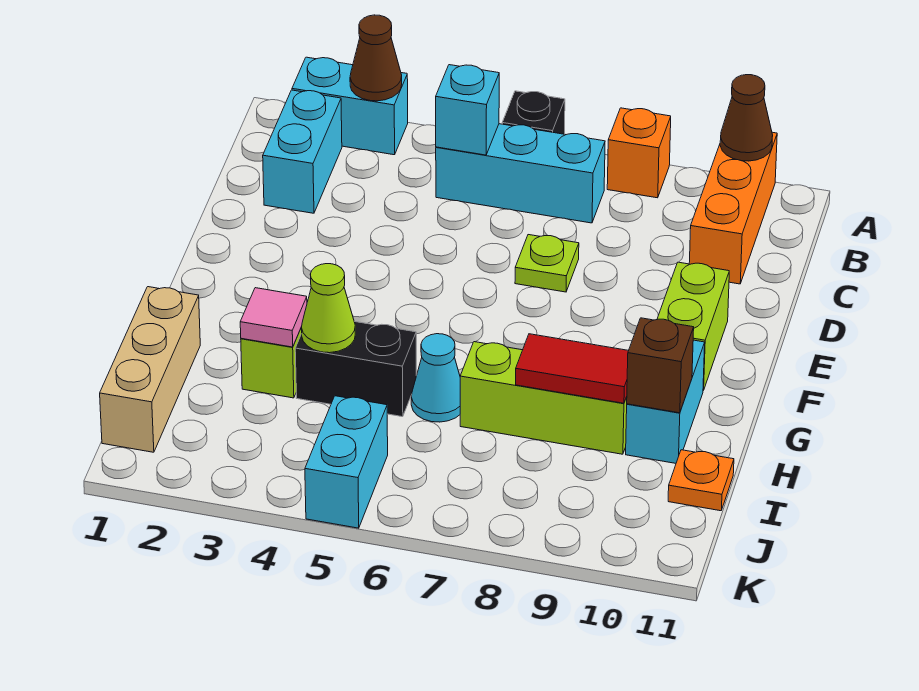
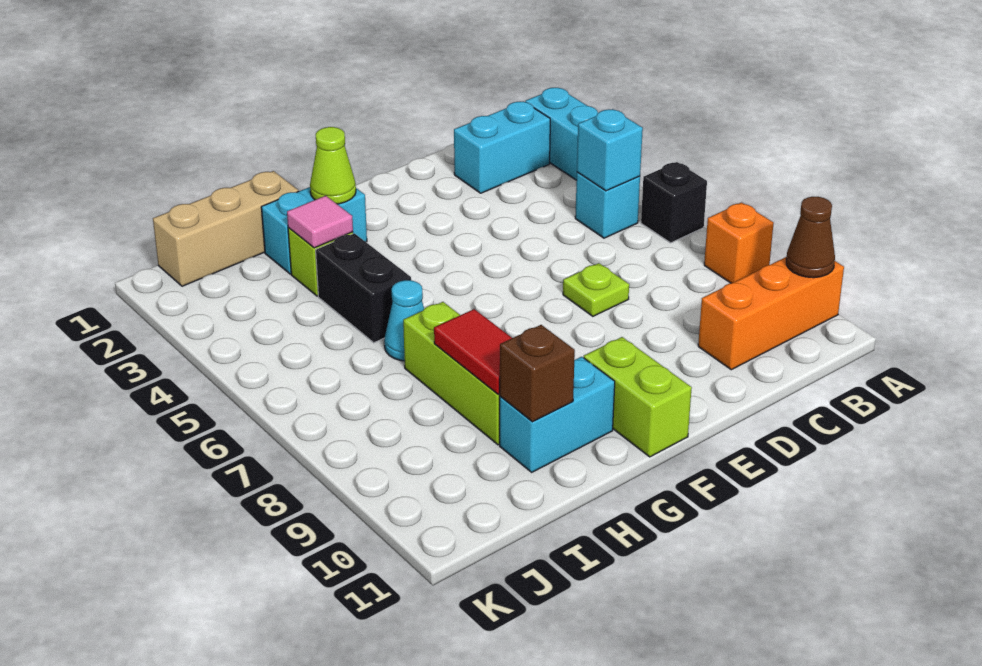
brown 1x1 cone [350,15,402,101] -> none
cyan 1x3 brick [436,124,605,223] -> cyan 1x1 brick [575,172,640,238]
lime 1x2 brick [657,262,729,390] -> lime 1x2 brick turned to [584,337,692,457]
lime 1x1 cone [301,264,355,353] -> lime 1x1 cone moved to [310,127,356,204]
orange 1x1 plate [668,450,734,511] -> none
cyan 1x2 brick [305,396,388,528] -> cyan 1x2 brick moved to [261,187,367,274]

